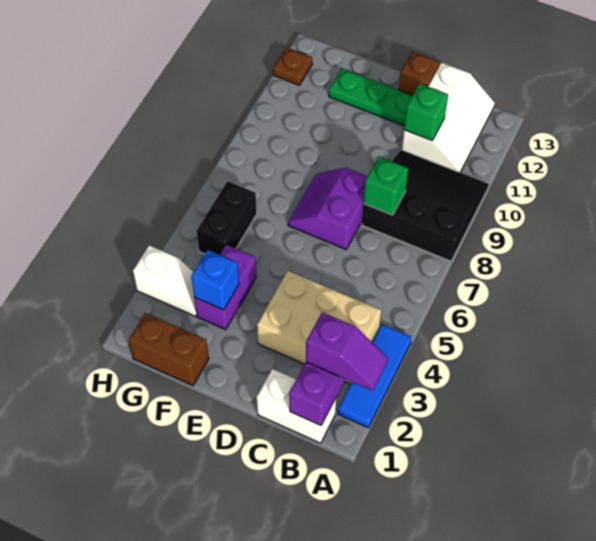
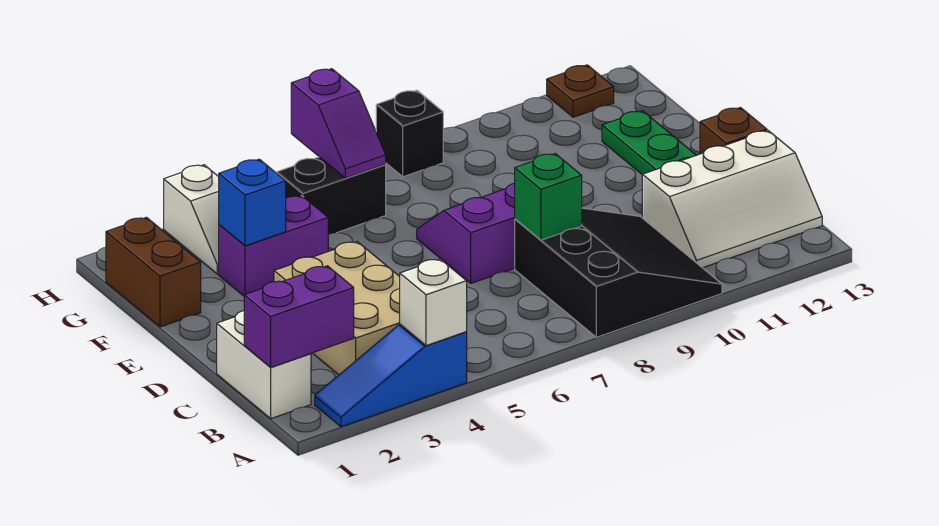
blue 1x3 tile [338,324,412,428] -> blue 1x3 slope [315,324,467,427]
purple 1x2 slope [306,312,388,391] -> purple 1x2 slope moved to [291,69,386,178]
none -> white 1x1 brick [400,259,467,346]
green 1x1 brick [404,84,448,141] -> none
none -> black 1x1 brick [376,90,443,177]

